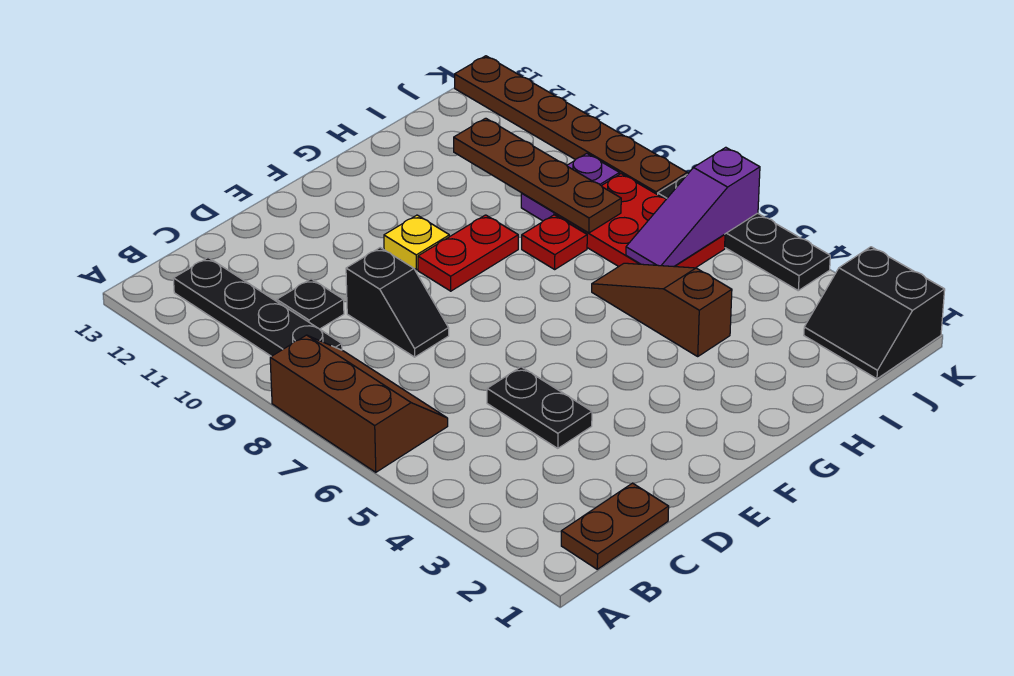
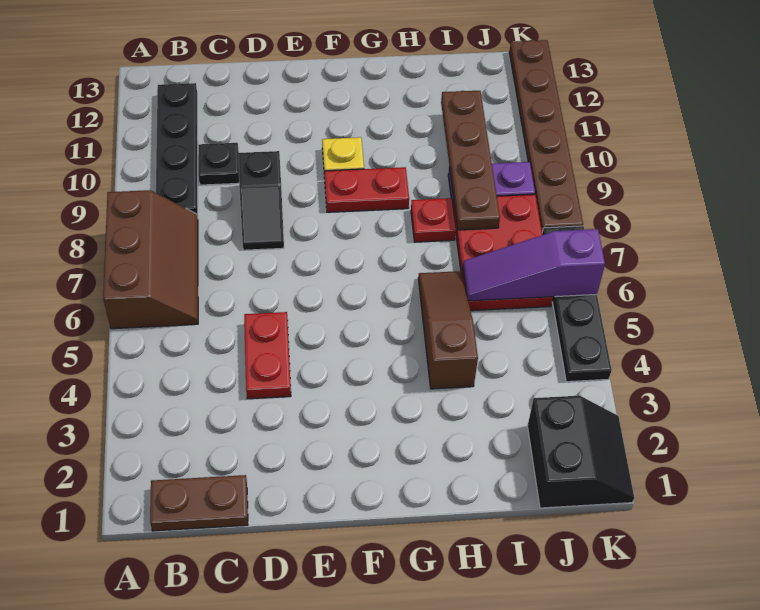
black 1x2 plate [487,367,592,448] -> red 1x2 plate [244,312,291,399]
black 2x2 slope [804,247,945,379] -> black 2x2 slope turned to [528,396,634,508]

